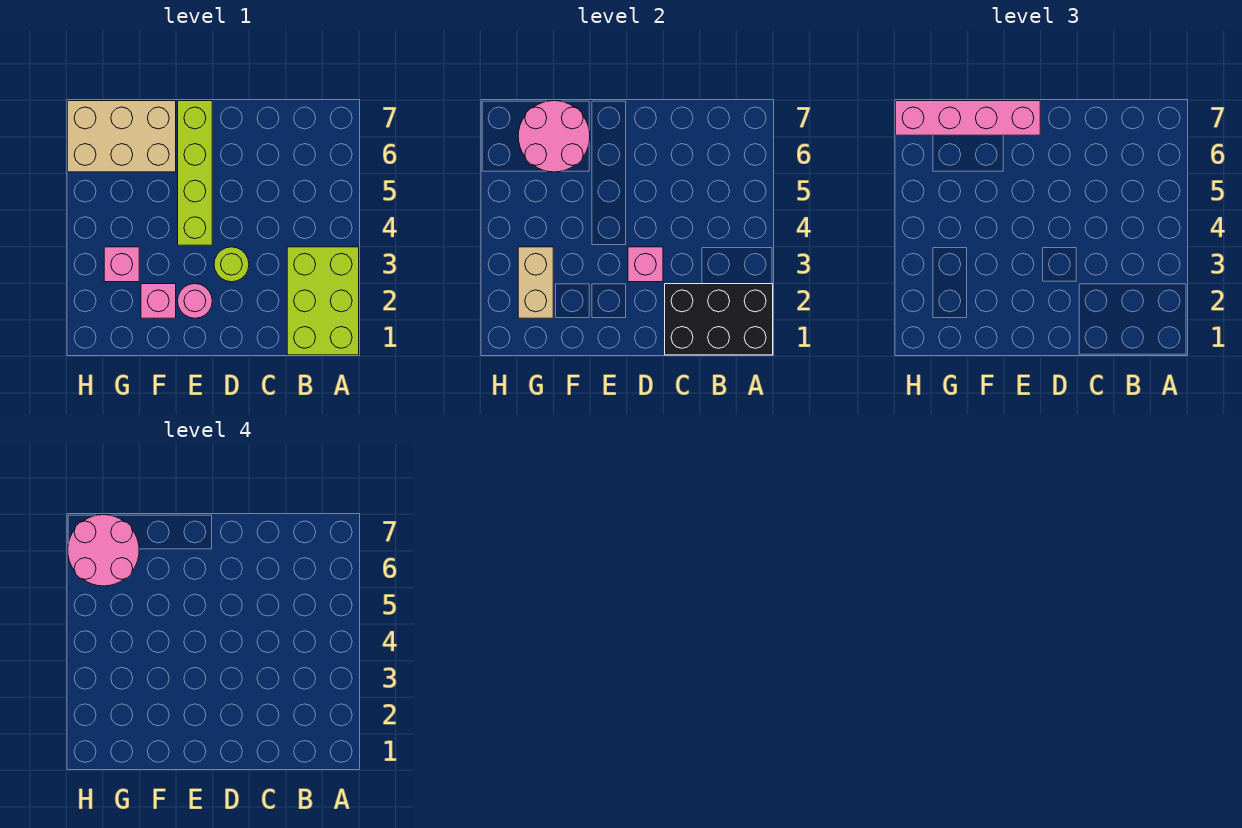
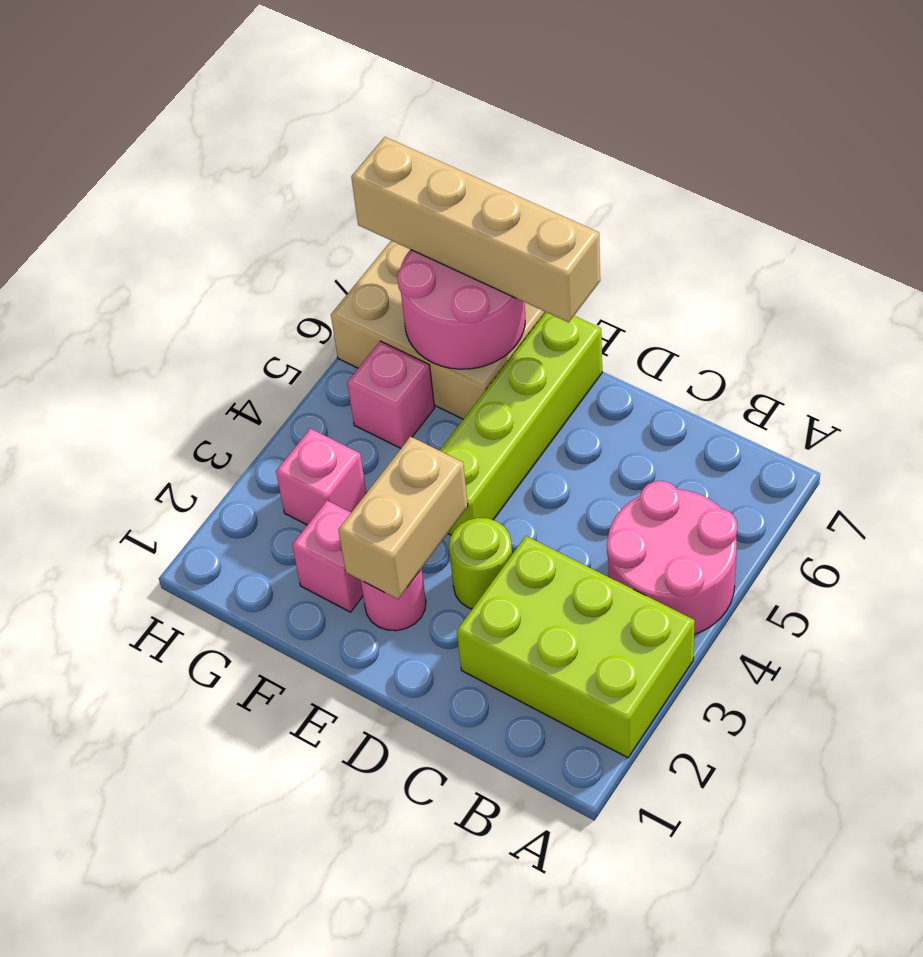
lime 2x3 brick [287,247,359,355] -> lime 2x3 brick turned to [457,536,695,758]
black 2x3 brick [665,284,773,355] -> none
pink 1x1 brick [628,247,663,282] -> pink 1x1 brick moved to [347,341,434,448]
pink 1x4 brick [896,101,1040,135] -> tan 1x4 brick [351,137,600,322]
tan 1x2 brick [518,247,553,318] -> tan 1x2 brick moved to [338,437,468,599]
pink 2x2 round brick [68,515,139,586] -> pink 2x2 round brick moved to [607,481,737,634]

